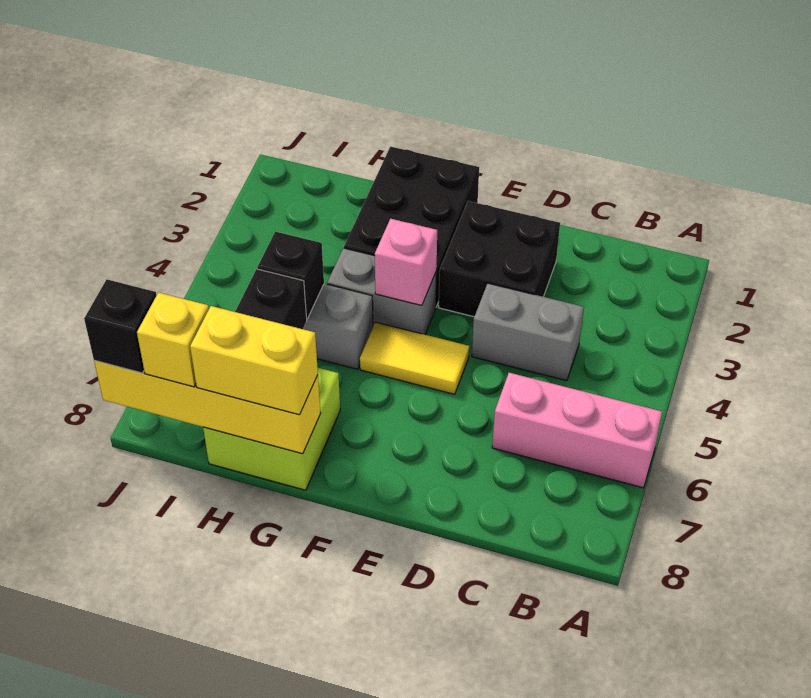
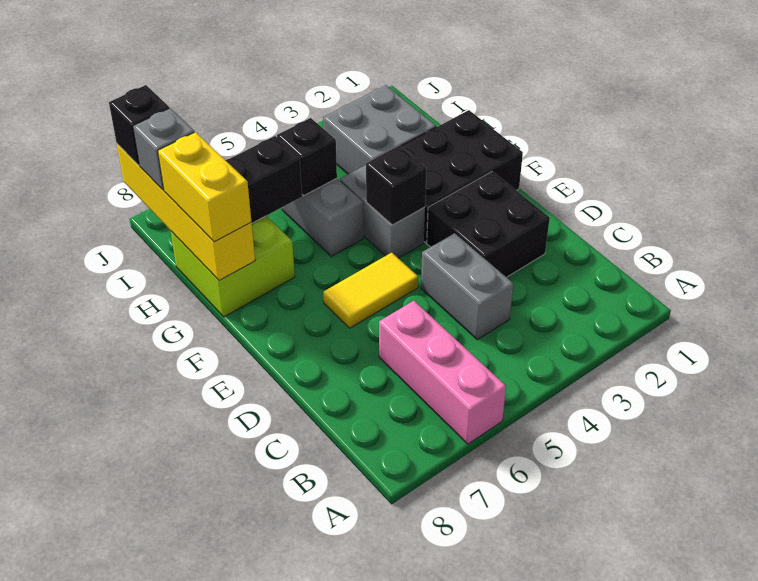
yellow 1x2 tile [360,322,469,394] -> yellow 1x2 tile turned to [323,253,418,328]
pink 1x1 brick [375,219,437,305] -> black 1x1 brick [366,146,426,225]
none -> grey 2x2 brick [323,85,436,174]
yellow 1x1 brick [137,293,209,387] -> grey 1x1 brick [133,108,194,190]

